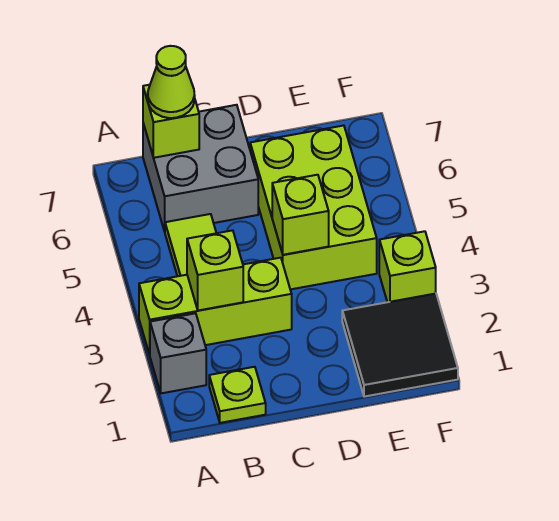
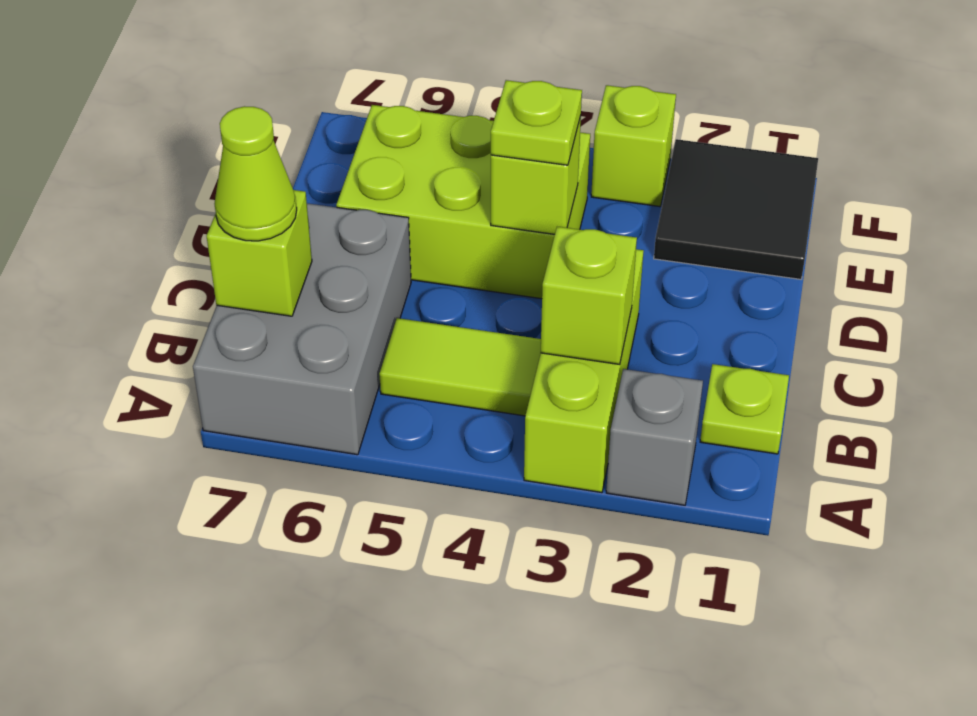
grey 2x2 brick [143,105,258,232] -> grey 2x3 brick [193,203,411,455]
none -> lime 1x1 plate [491,80,582,165]

